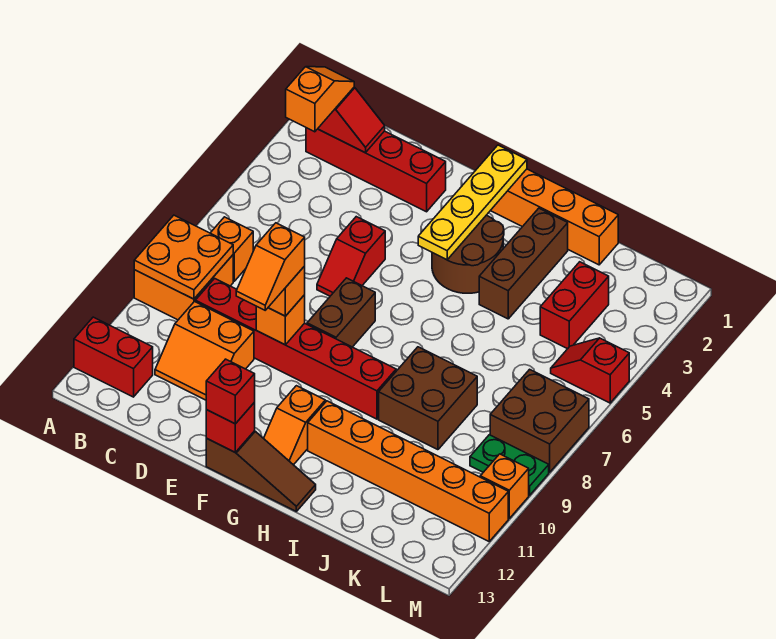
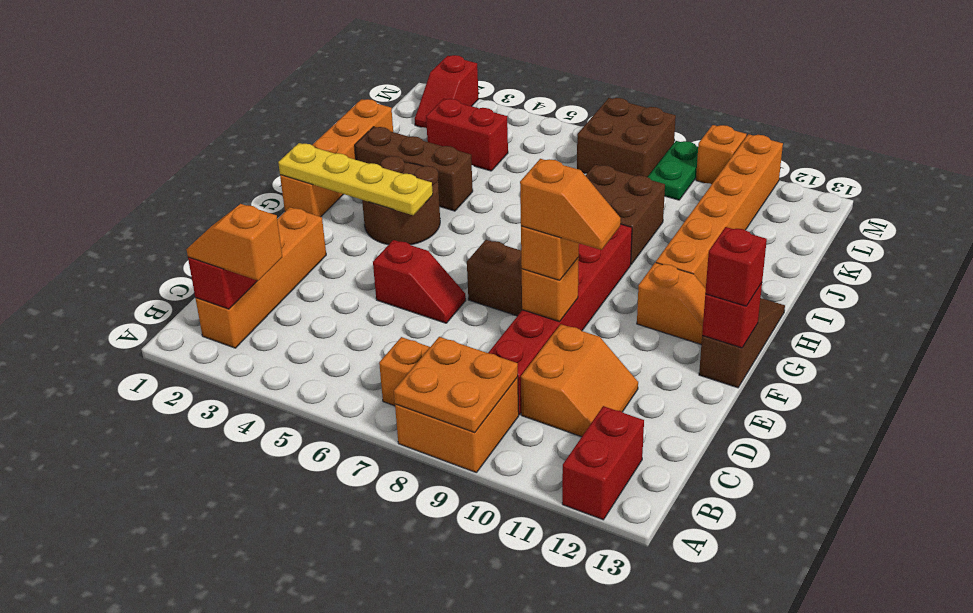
red 1x4 brick [306,128,446,212] -> orange 1x4 brick [195,207,326,348]
red 1x2 slope [551,338,629,403] -> red 1x2 slope moved to [415,55,479,128]

